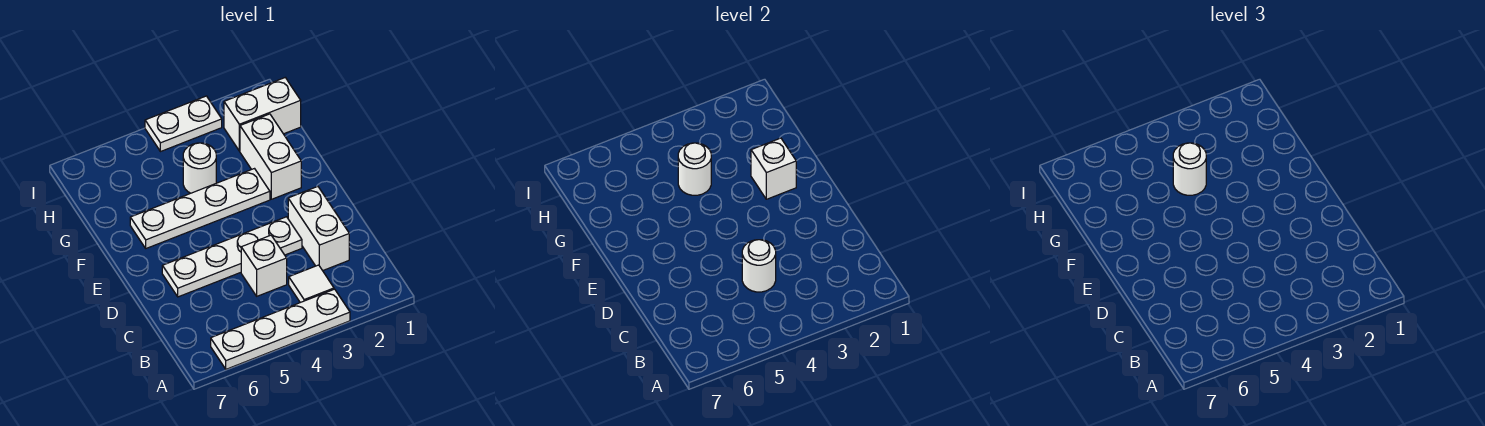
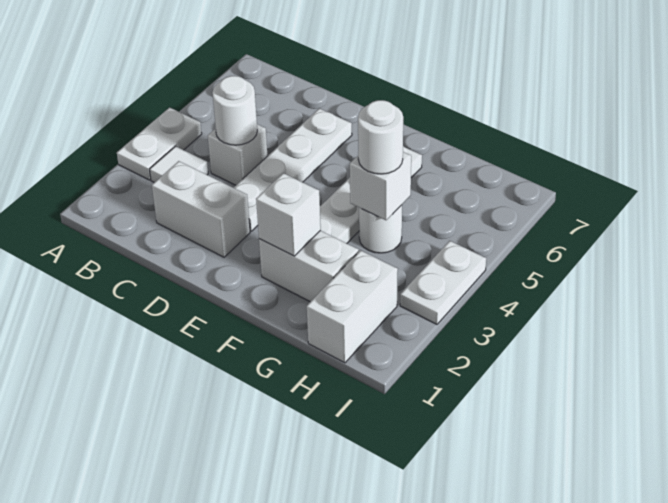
white 1x4 plate [211,289,350,369] -> white 1x2 plate [117,108,202,180]
white 1x1 round brick [678,143,711,195] -> white 1x1 brick [350,152,411,220]

